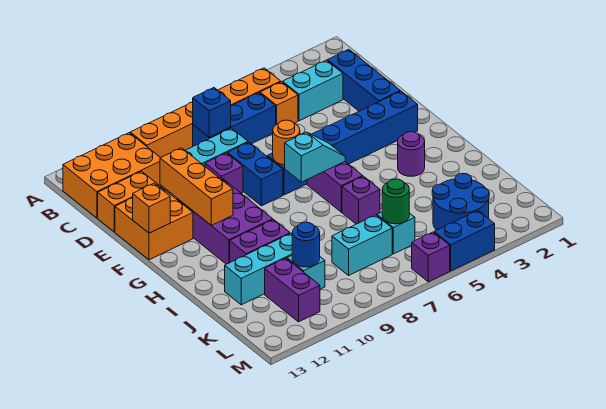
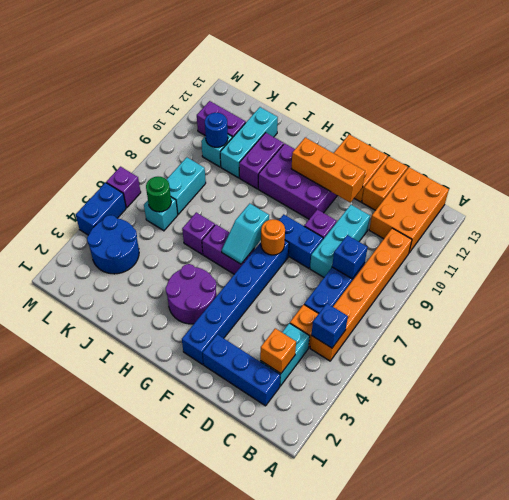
none -> blue 1x1 brick [311,303,348,348]
orange 1x1 brick [133,183,170,233] -> orange 1x1 brick moved to [260,328,296,373]
purple 1x1 round brick [398,132,425,176] -> purple 2x2 round brick [166,264,216,324]

